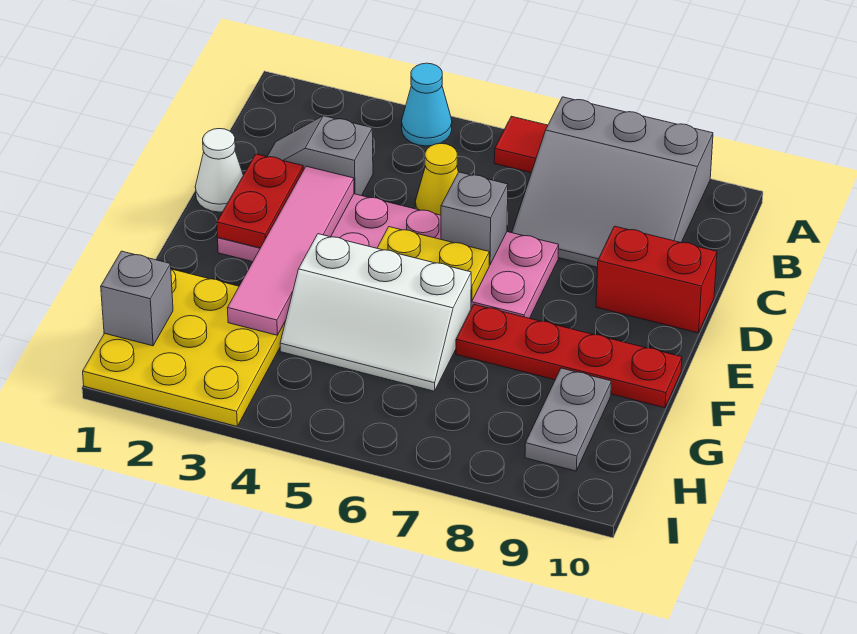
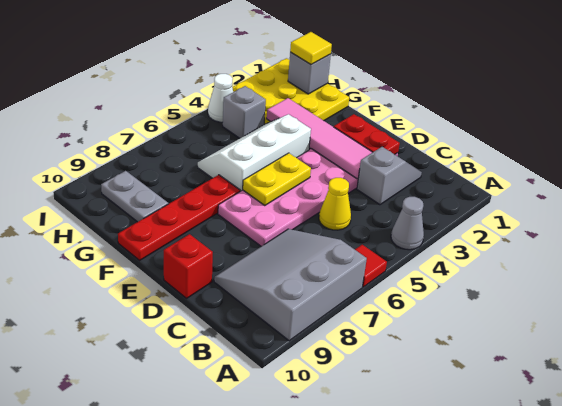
cyan 1x1 cone [402,63,452,146] -> grey 1x1 cone [391,197,424,250]
white 1x1 cone [195,129,243,212] -> white 1x1 cone moved to [208,74,233,122]
grey 1x1 brick [441,172,508,265] -> grey 1x1 brick moved to [223,86,266,138]
red 1x2 brick [596,226,717,333] -> red 1x1 brick [164,234,213,298]
none -> yellow 1x1 tile [290,32,332,65]

